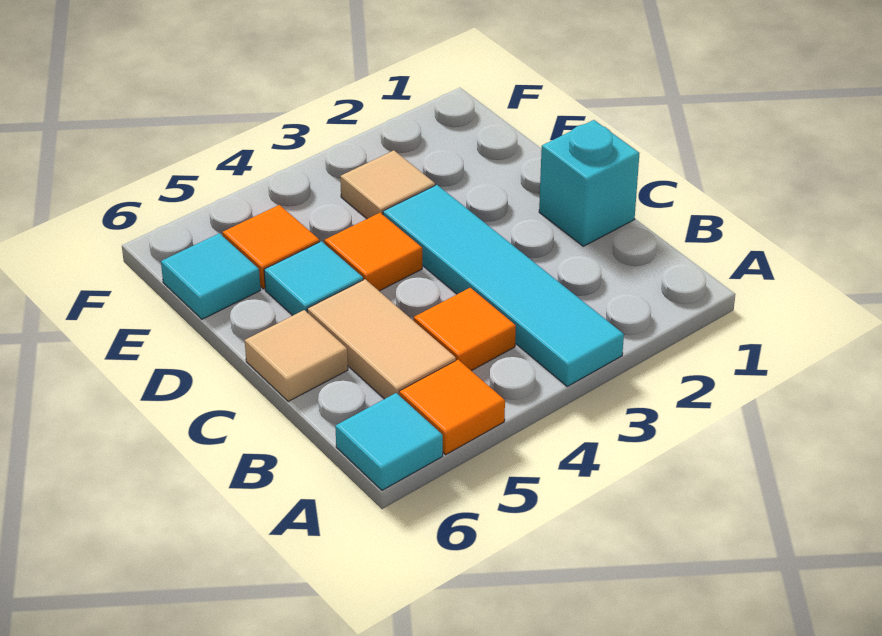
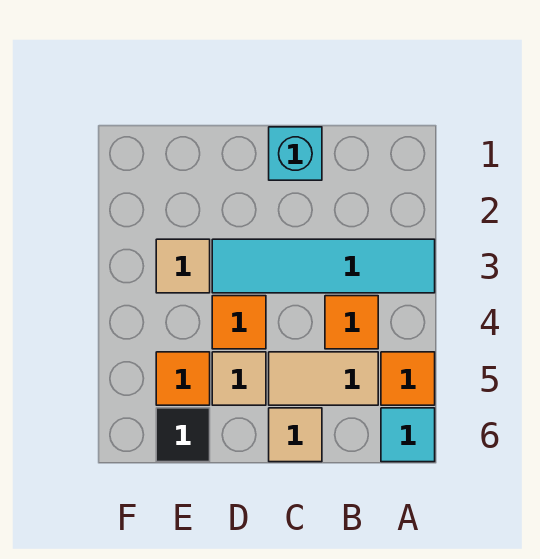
cyan 1x1 tile [264,241,363,316] -> tan 1x1 tile [212,352,266,405]
cyan 1x1 tile [161,233,261,319] -> black 1x1 tile [156,408,210,462]

